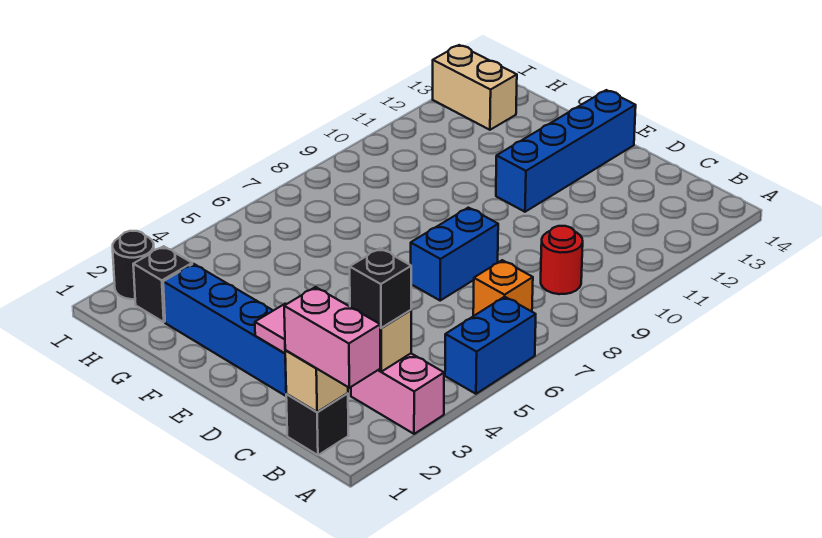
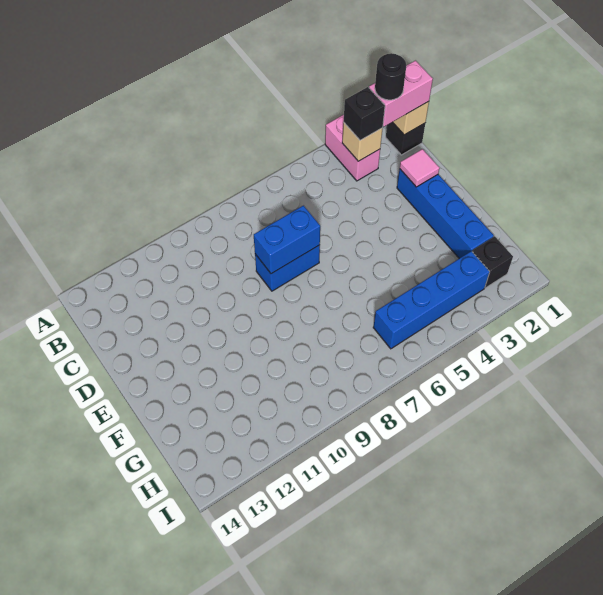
pink 1x2 brick [284,287,380,388] -> pink 1x2 brick turned to [369,61,433,127]
blue 1x2 brick [445,297,536,394] -> blue 1x2 brick moved to [254,206,320,274]
orange 1x1 brick [473,260,533,316] -> none
red 1x1 round brick [541,226,583,294] -> none
blue 1x4 brick [496,90,636,212] -> blue 1x4 brick moved to [373,251,490,349]
tan 1x2 brick [433,45,517,130] -> none
black 1x1 round brick [113,231,154,299] -> black 1x1 round brick moved to [375,53,407,100]

